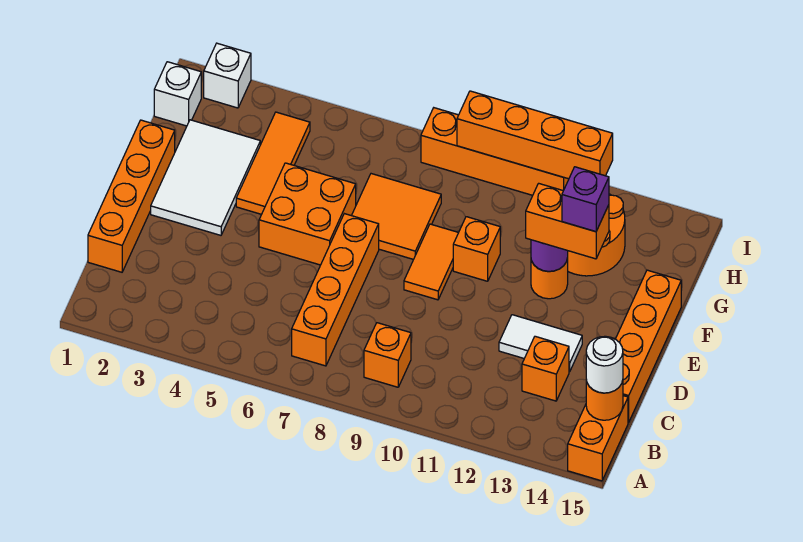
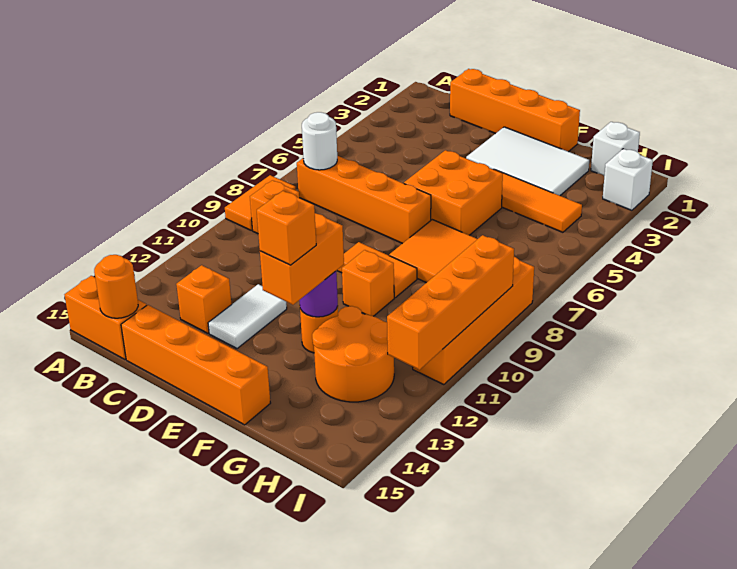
none -> orange 1x2 tile [225,175,296,230]
white 1x1 round brick [586,336,623,393] -> white 1x1 round brick moved to [302,112,337,170]
purple 1x1 brick [562,167,609,232] -> orange 1x1 brick [257,191,316,265]

